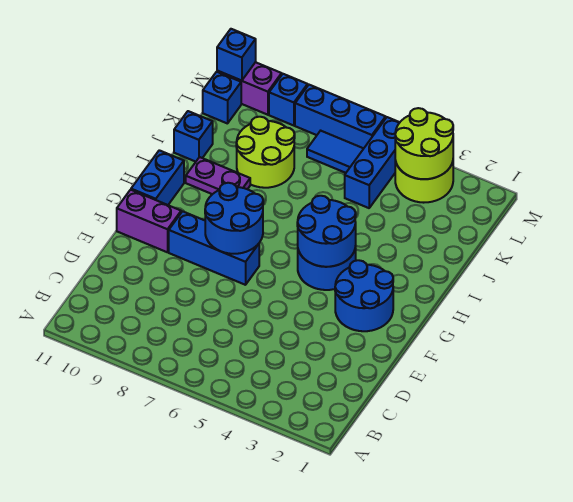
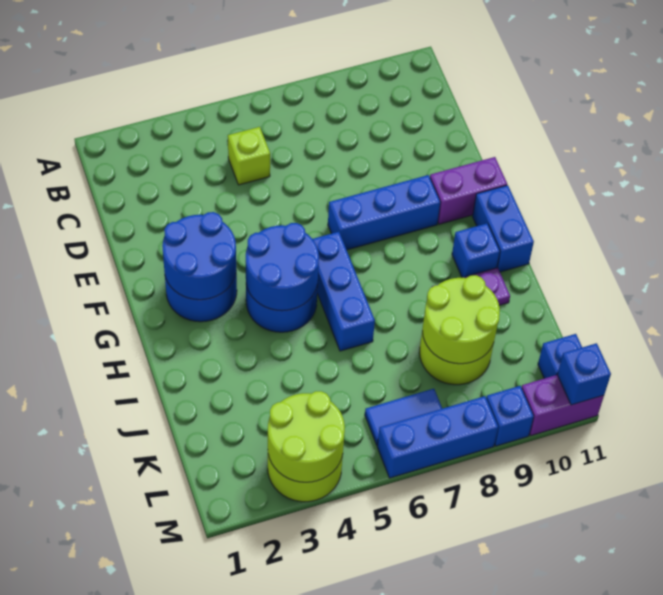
none -> lime 1x1 brick [228,127,270,185]
blue 2x2 round brick [205,183,263,254] -> blue 2x2 round brick moved to [162,212,236,300]
none -> lime 2x2 round brick [423,275,500,364]
blue 1x1 brick [174,111,213,162] -> blue 1x1 brick moved to [452,223,500,278]
blue 1x3 brick [345,117,400,208] -> blue 1x3 brick moved to [313,232,375,351]

